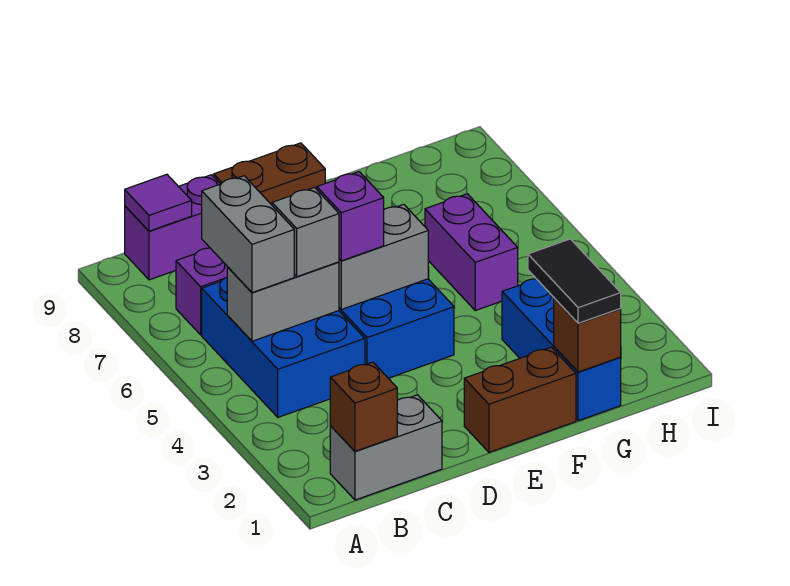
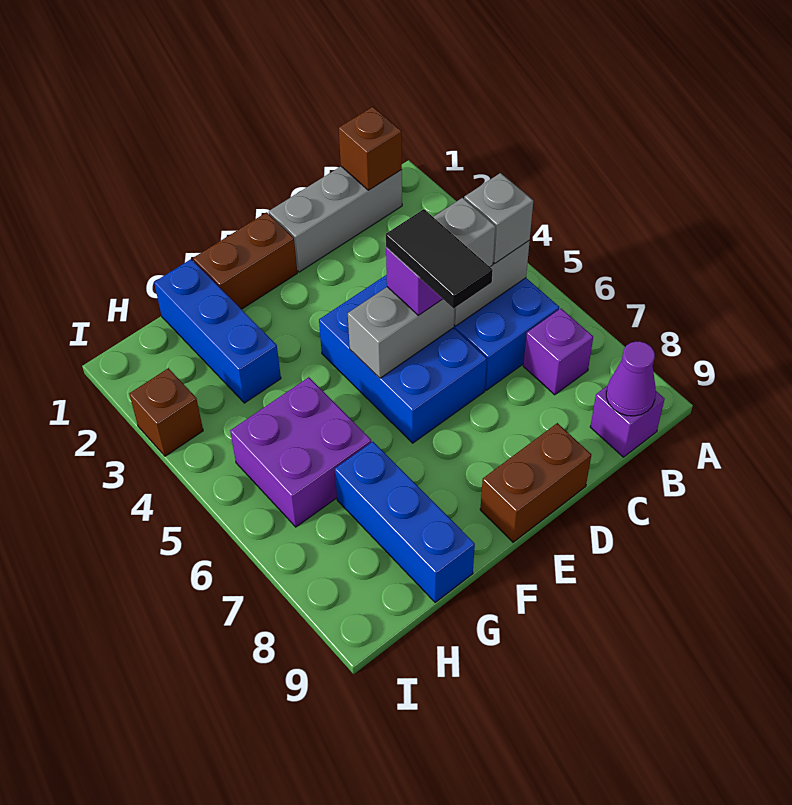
grey 1x2 brick [330,395,442,500] -> grey 1x3 brick [269,167,402,272]
grey 1x2 brick [202,176,294,293] -> grey 1x1 brick [464,173,533,263]
purple 1x2 brick [125,175,220,280] -> purple 1x1 brick [590,386,665,457]
purple 1x1 tile [125,174,192,231] -> purple 1x1 cone [606,341,656,416]
brown 1x1 brick [554,298,621,372] -> brown 1x1 brick moved to [129,368,203,456]
black 1x2 tile [528,239,621,323] -> black 1x2 tile moved to [386,209,493,308]
purple 1x2 brick [425,194,518,310] -> purple 2x2 brick [230,377,371,527]
none -> blue 1x3 brick [335,442,475,602]

